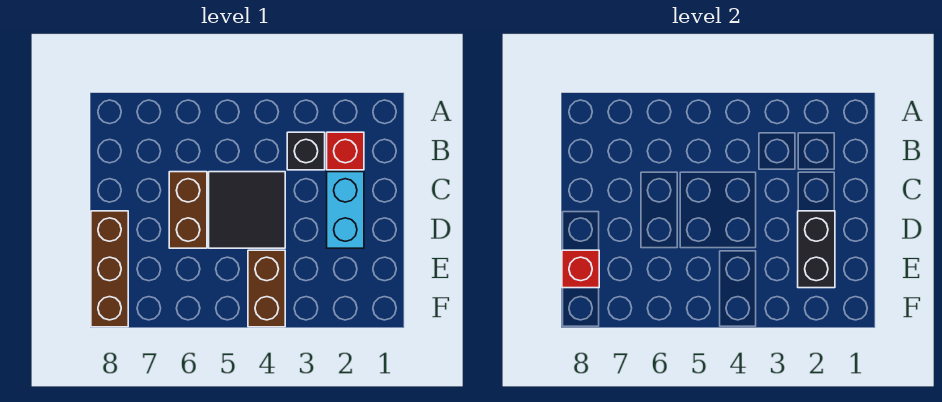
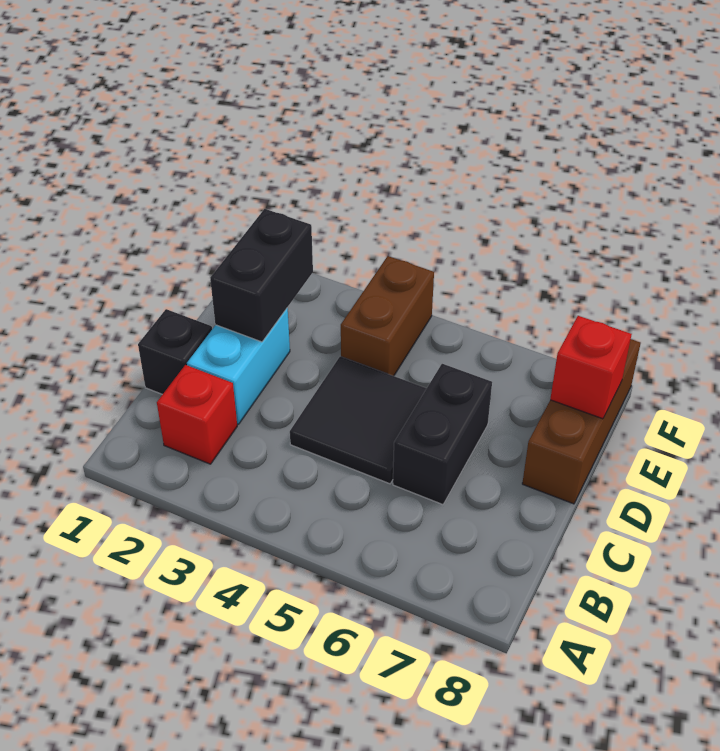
black 1x1 brick [287,132,325,170] -> black 1x1 brick moved to [138,309,212,395]
brown 1x2 brick [169,172,207,248] -> black 1x2 brick [393,364,492,505]

